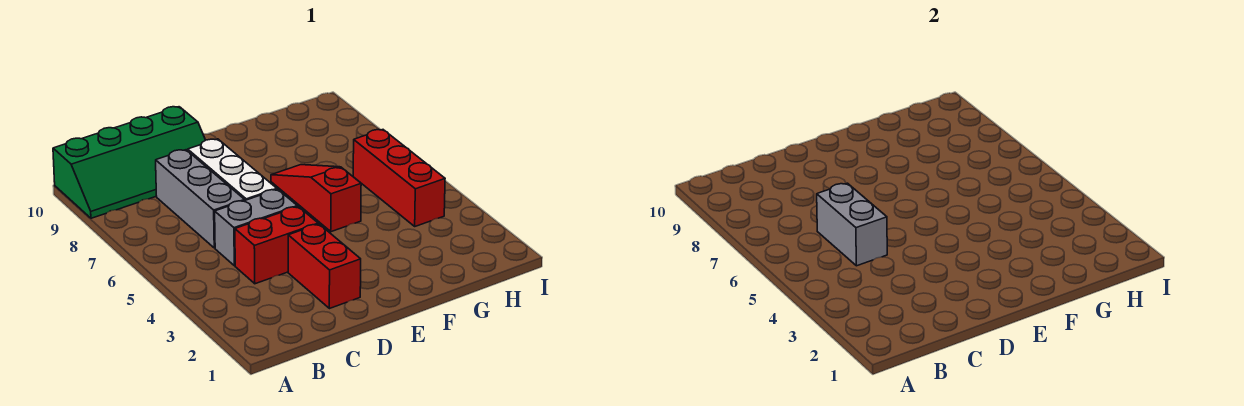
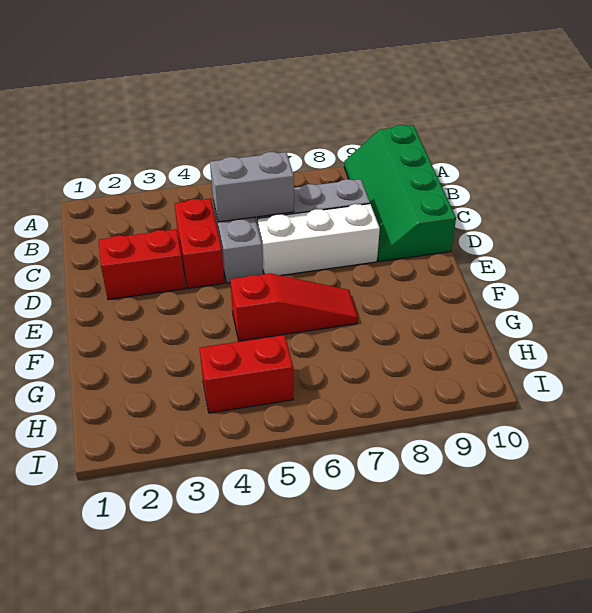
red 1x3 brick [353,130,445,226] -> red 1x2 brick [200,335,293,413]

